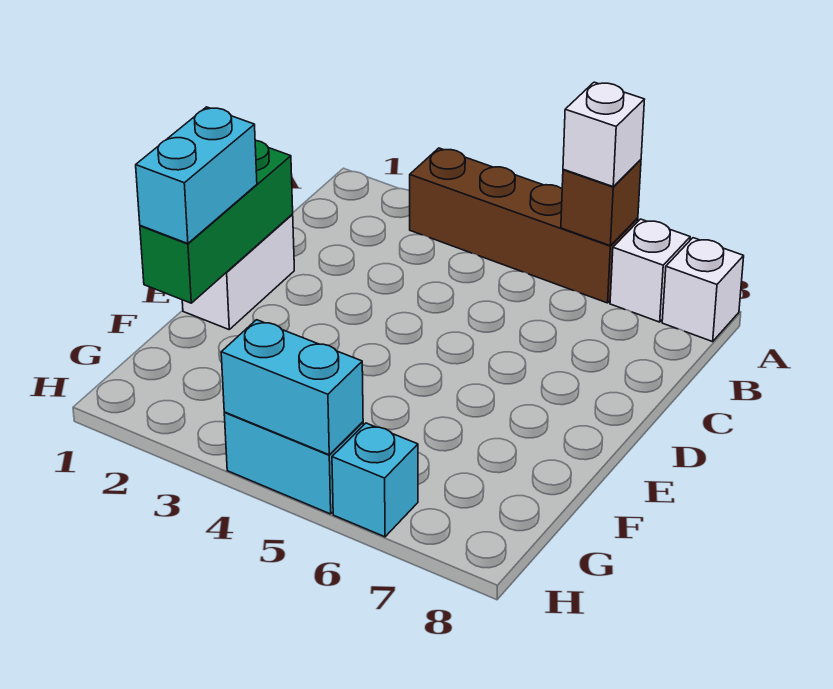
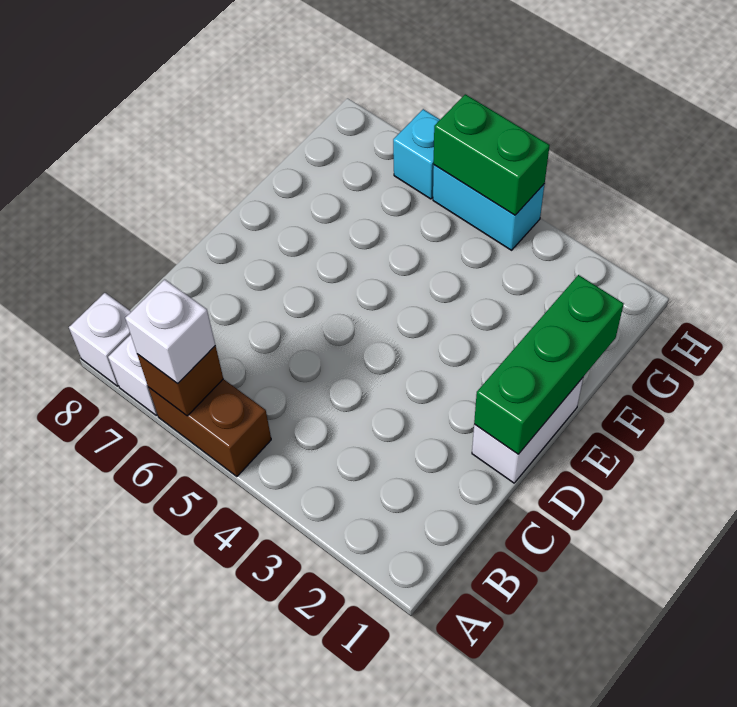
brown 1x4 brick [410,148,638,303] -> brown 1x2 brick [148,379,271,476]
cyan 1x2 brick [136,107,257,244] -> none
cyan 1x2 brick [221,320,363,455] -> green 1x2 brick [434,94,550,215]

